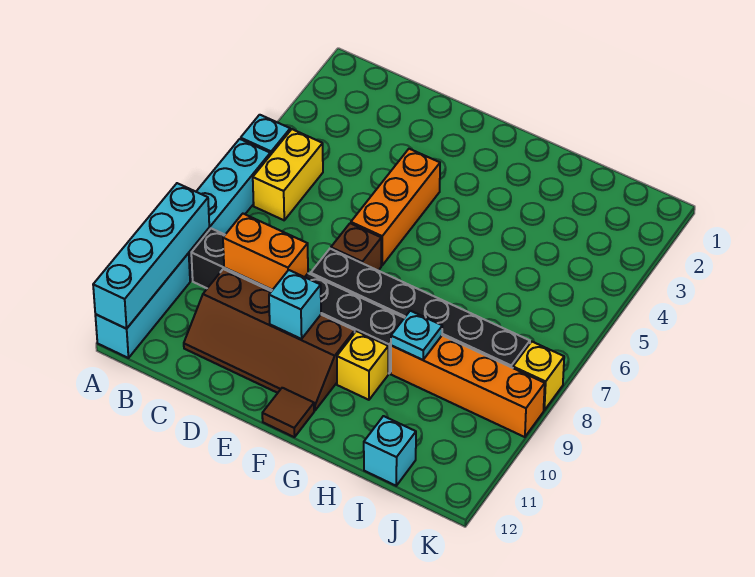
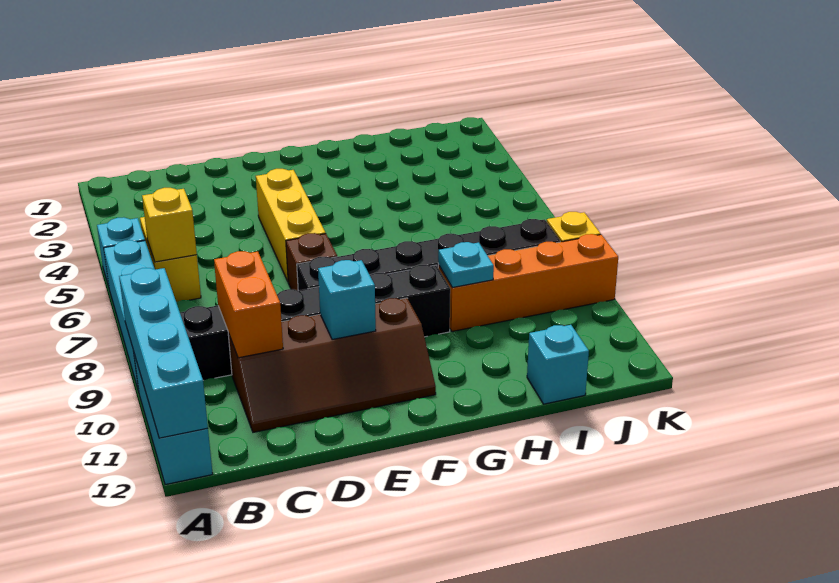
orange 1x2 brick [223,214,308,290] -> orange 1x2 brick turned to [214,251,283,358]
orange 1x3 brick [351,149,440,265] -> yellow 1x3 brick [256,169,326,281]
brown 1x1 tile [262,388,314,437] -> none
yellow 1x1 brick [337,331,388,400] -> yellow 1x1 brick moved to [142,188,197,262]

